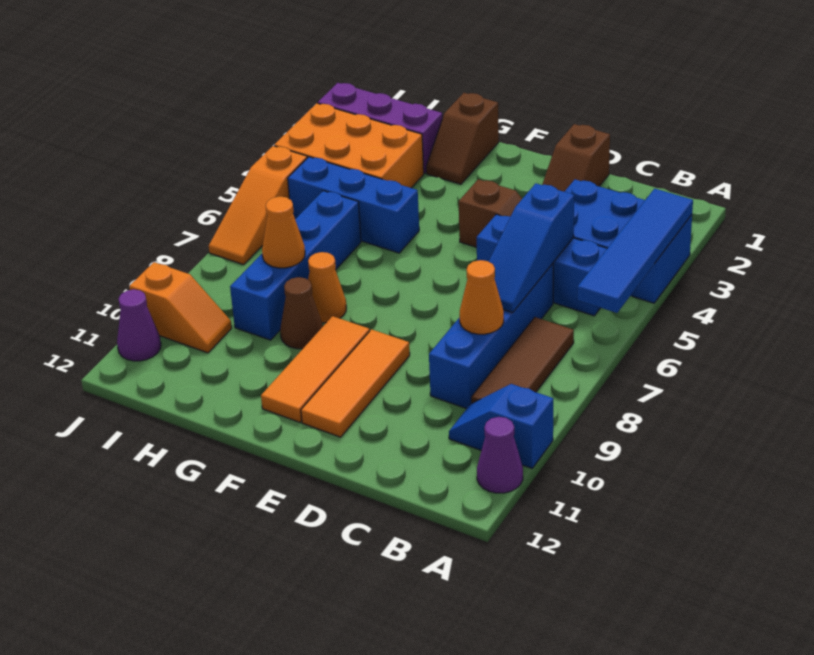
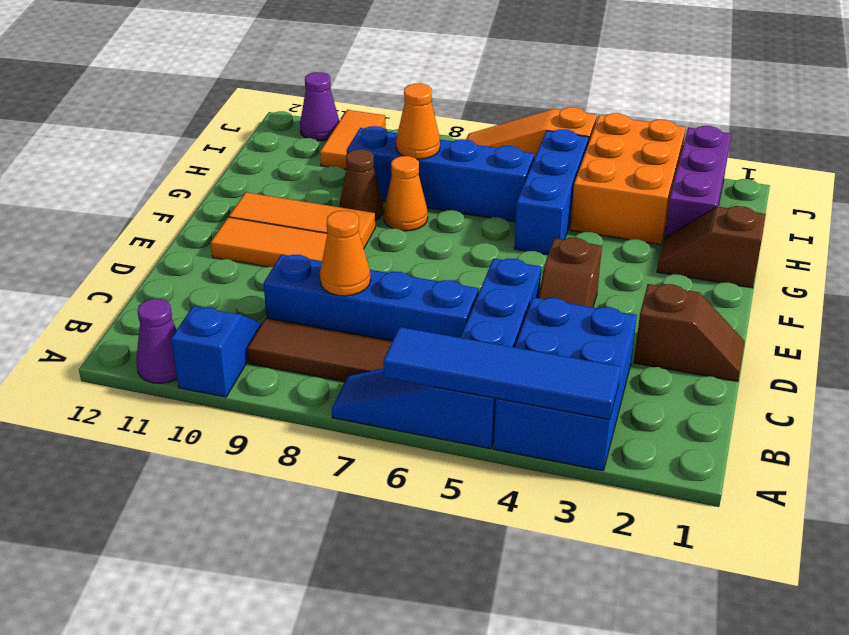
blue 1x3 slope [489,183,574,312] -> blue 1x3 slope moved to [332,368,496,449]
brown 1x2 slope [542,124,610,192] -> brown 1x2 slope turned to [634,284,745,382]
orange 1x2 slope [129,262,232,353] -> orange 1x2 tile [320,110,386,170]

